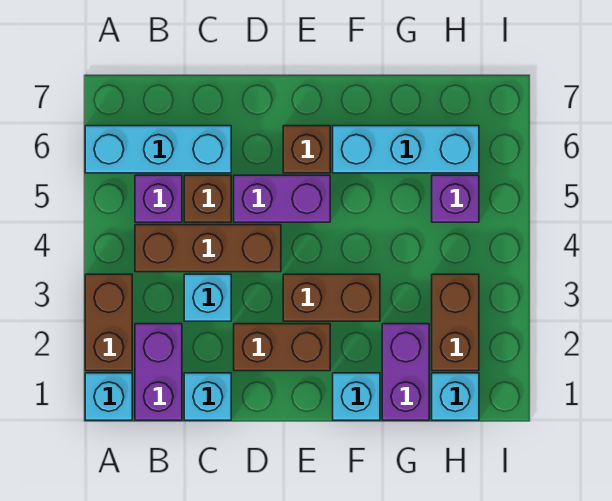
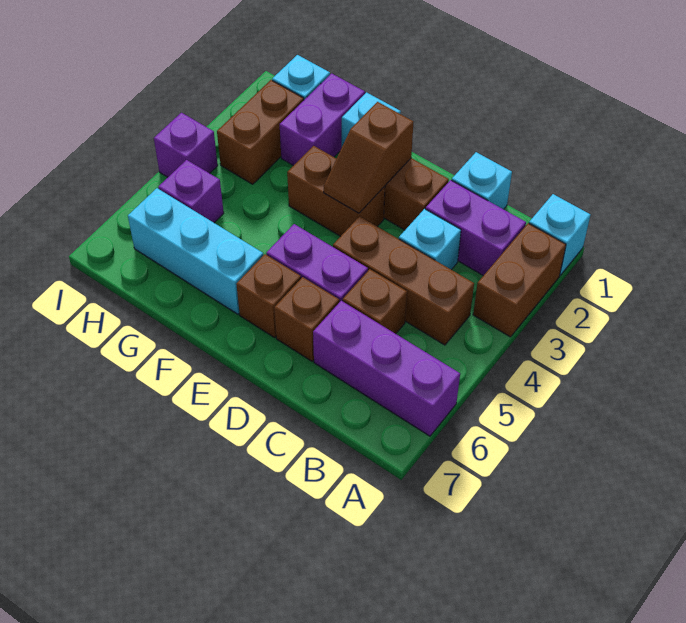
cyan 1x3 brick [85,126,231,173] -> purple 1x3 brick [313,301,460,436]
purple 1x2 brick [135,324,182,420] -> purple 1x2 brick turned to [426,180,526,276]
purple 1x1 brick [135,175,182,222] -> purple 1x1 brick moved to [154,113,218,177]
none -> brown 1x1 brick [274,277,339,361]
none -> brown 1x2 slope [324,102,413,213]

